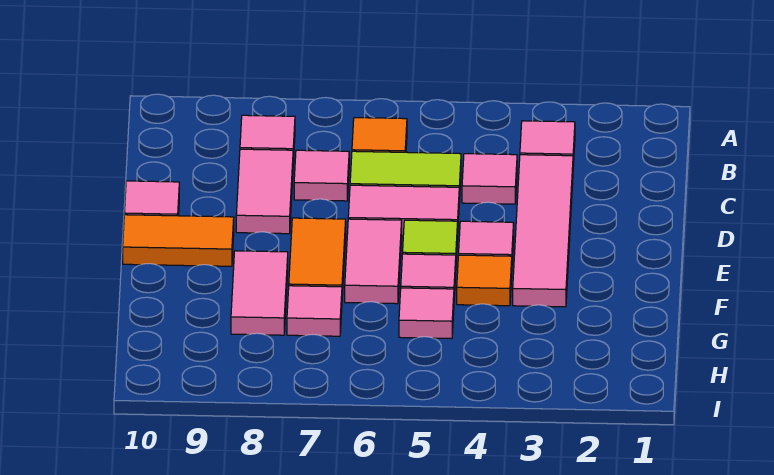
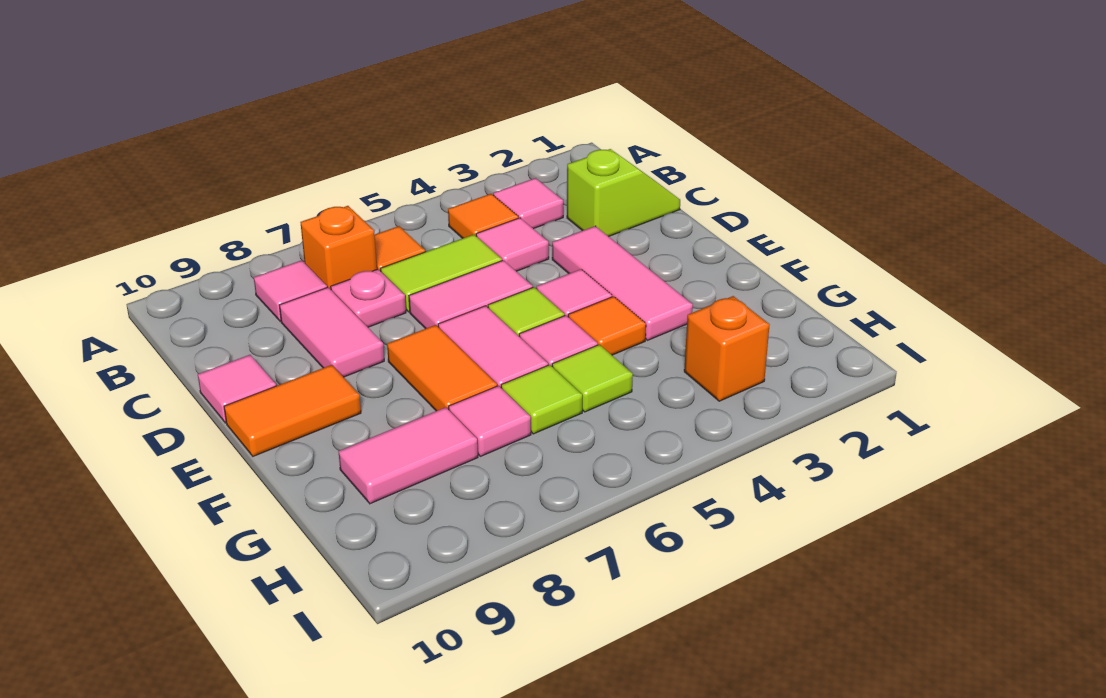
none -> orange 1x1 tile [448,194,519,238]
none -> orange 1x1 brick [300,206,377,289]
none -> lime 1x2 slope [567,149,680,237]
pink 1x4 tile [513,155,573,307] -> pink 1x3 tile [552,226,693,340]
pink 1x1 tile [294,150,349,201] -> pink 1x1 plate [331,269,406,327]
pink 1x2 tile [231,251,288,335] -> pink 1x2 tile turned to [338,407,478,504]
pink 1x1 tile [399,288,454,338] -> lime 1x1 tile [552,345,633,412]
none -> lime 1x1 tile [501,365,582,434]
none -> orange 1x1 brick [684,296,770,401]

